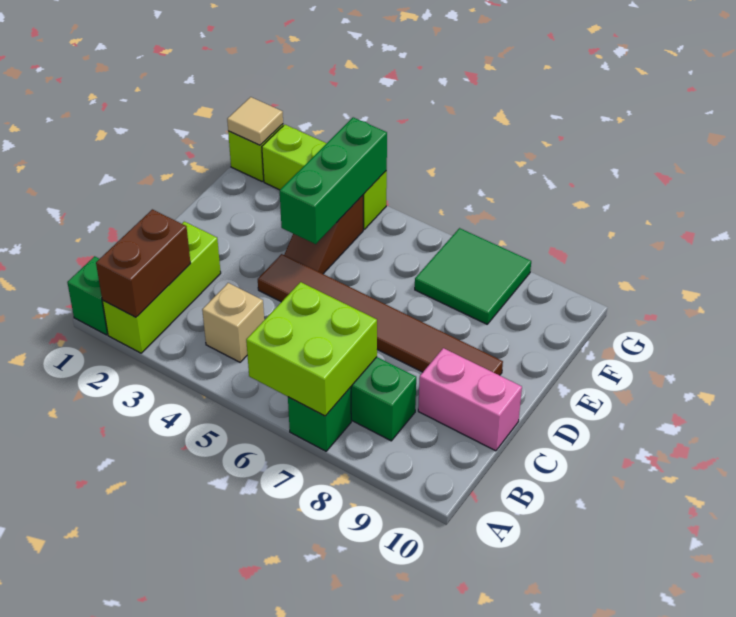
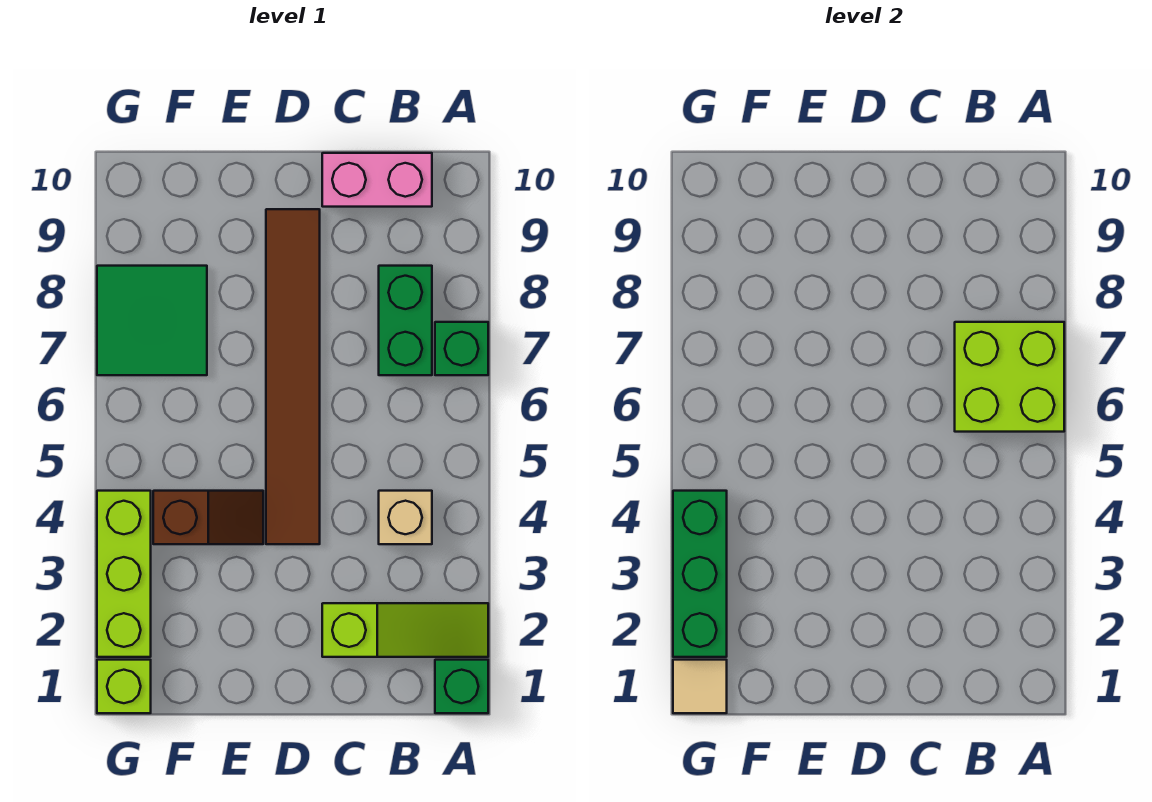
lime 1x3 brick [102,222,221,353] -> lime 1x3 slope [322,603,488,657]
brown 1x2 brick [96,209,191,317] -> none
pink 1x2 brick [418,348,522,451] -> pink 1x2 brick turned to [322,153,432,207]
green 1x3 brick [280,117,387,244] -> green 1x3 brick turned to [673,491,727,657]

